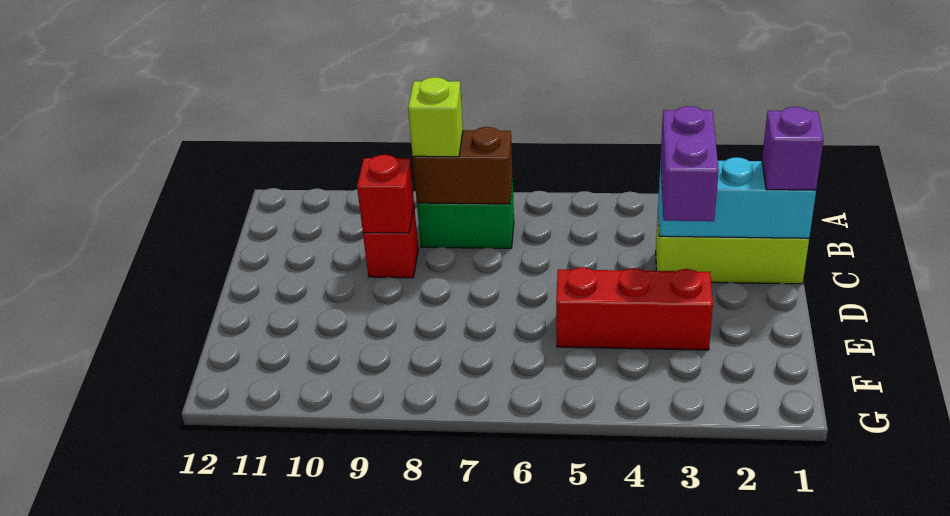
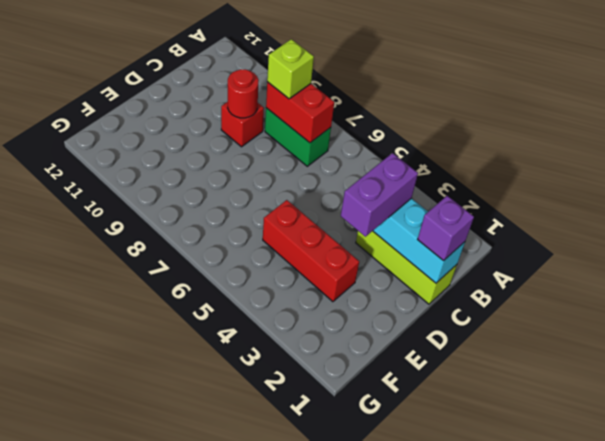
brown 1x2 brick [413,127,513,204] -> red 1x2 brick [266,82,334,143]
red 1x1 brick [357,155,414,233] -> red 1x1 round brick [228,69,259,118]

